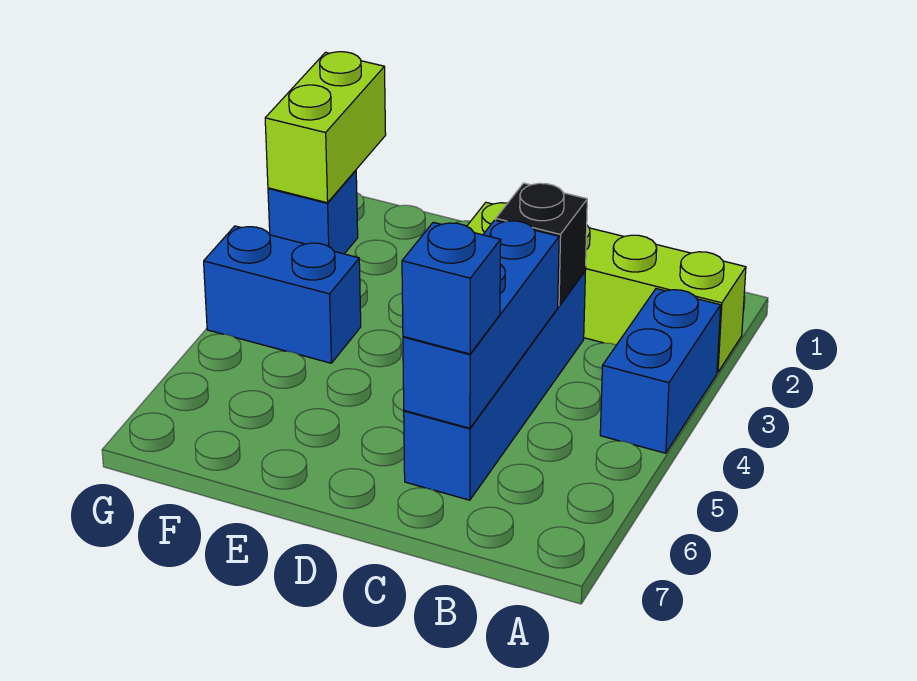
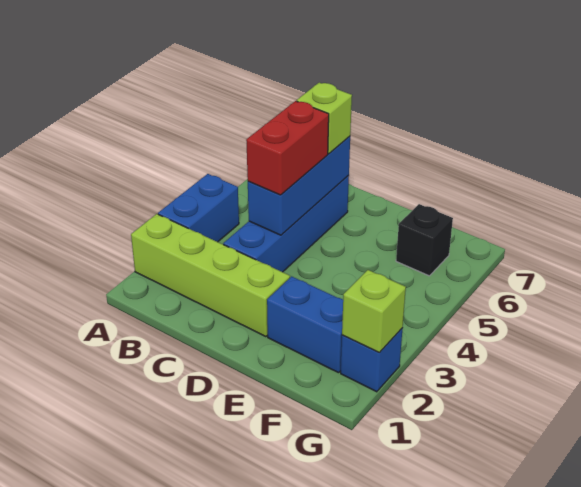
black 1x1 brick [496,183,587,306] -> black 1x1 brick moved to [396,204,453,276]
none -> red 1x2 brick [246,101,329,195]
blue 1x1 brick [402,222,501,354] -> lime 1x1 brick [297,83,352,154]
blue 1x2 brick [204,226,361,363] -> blue 1x2 brick moved to [267,276,343,373]
lime 1x2 brick [265,52,386,203] -> lime 1x1 brick [342,270,406,353]

